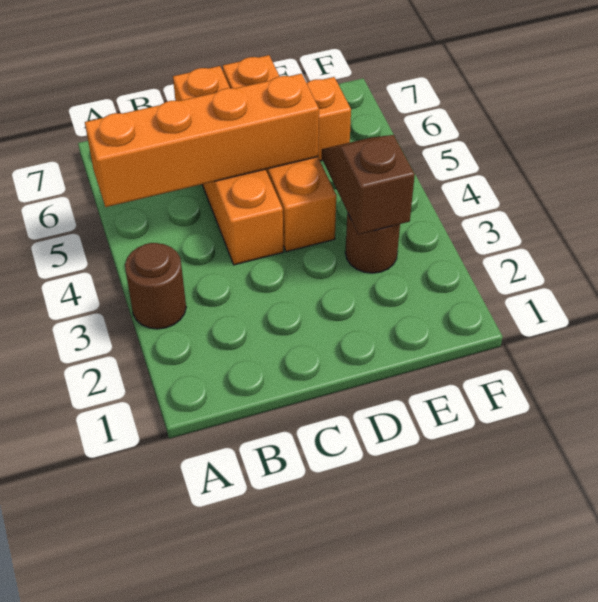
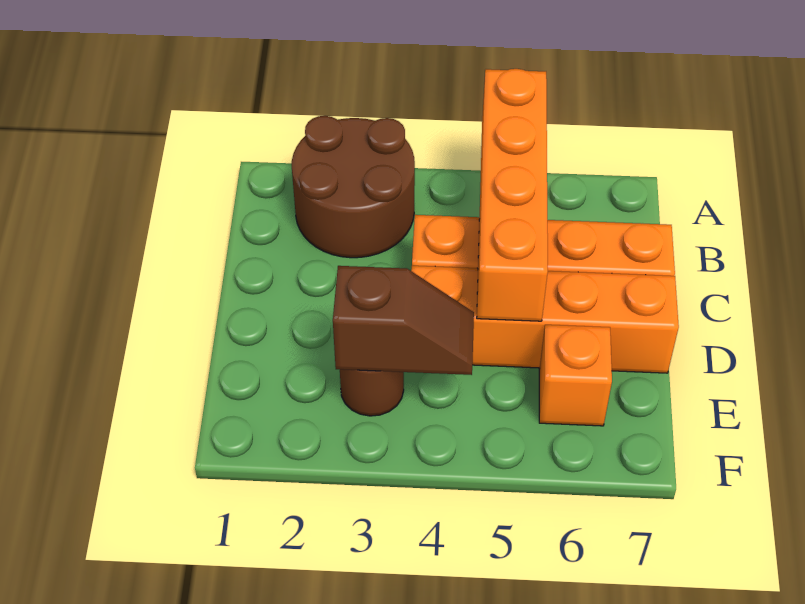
brown 1x1 round brick [125,243,186,329] -> brown 2x2 round brick [292,116,415,258]

